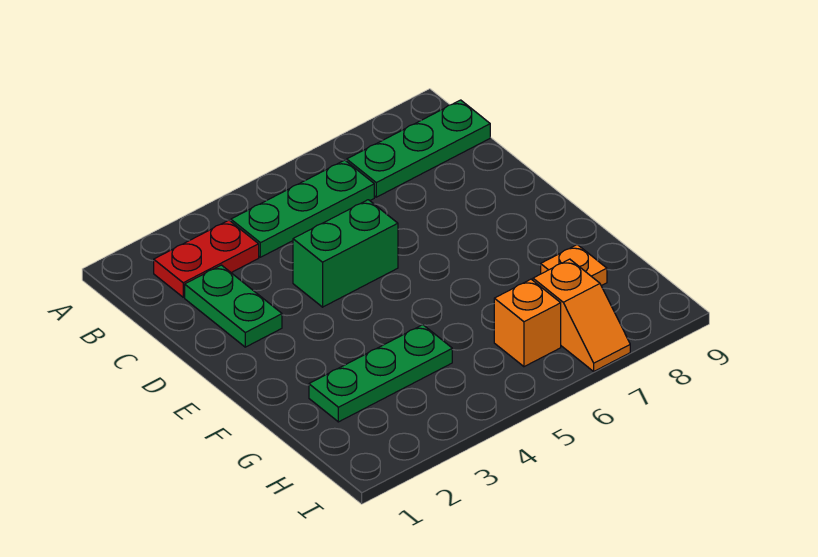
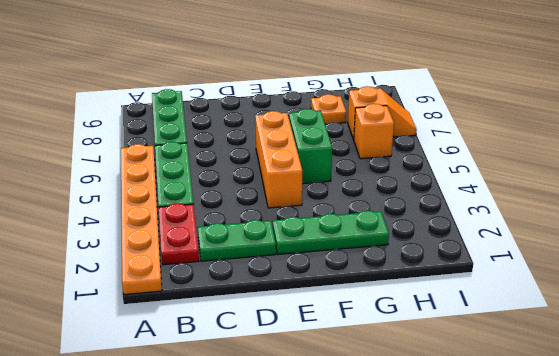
none -> orange 1x6 plate [121,144,162,295]
green 1x2 brick [293,200,398,307] -> green 1x2 brick moved to [289,109,332,184]
none -> orange 1x3 brick [255,111,302,208]
green 1x3 plate [309,325,452,422] -> green 1x3 plate turned to [273,211,389,254]

